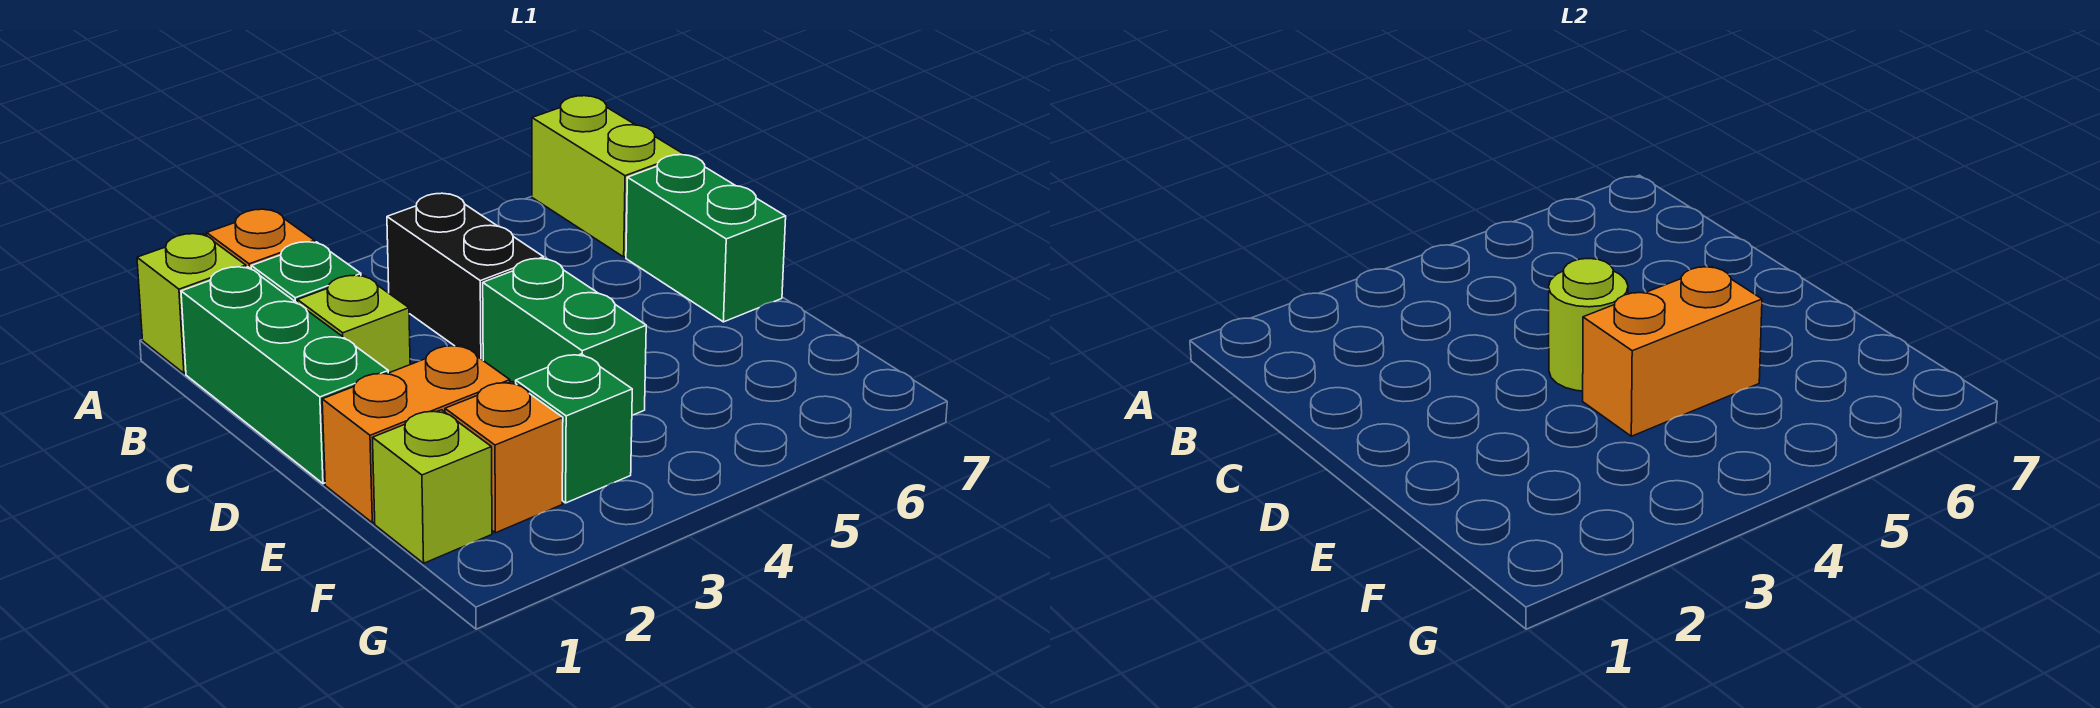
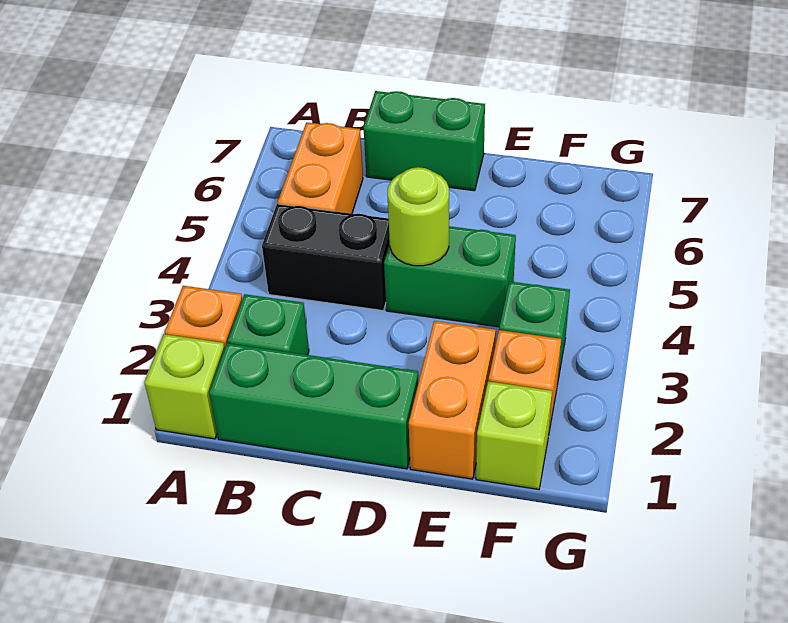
lime 1x2 brick [532,96,684,257] -> none
lime 1x1 brick [297,275,410,373] -> none
orange 1x2 brick [1583,267,1762,436] -> orange 1x2 brick moved to [278,122,363,214]

